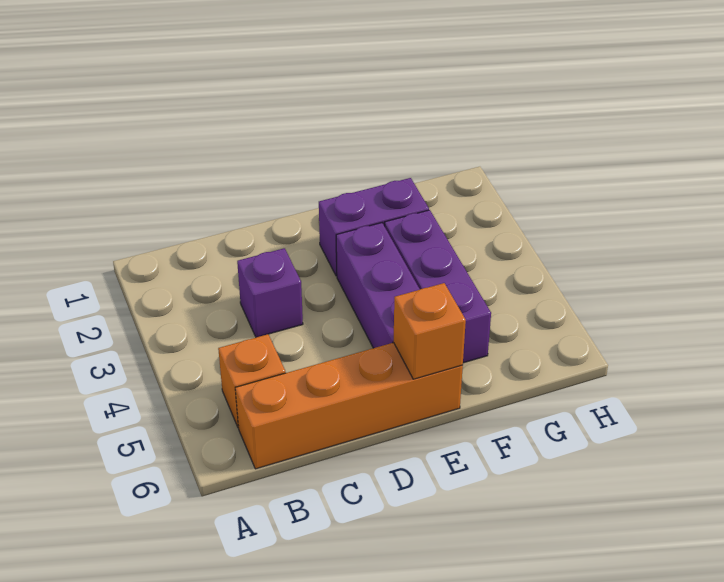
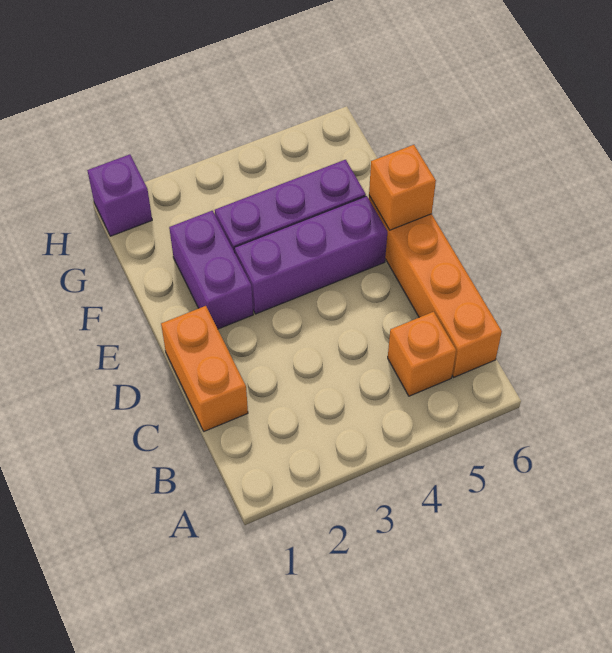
none -> orange 1x2 brick [161,306,248,431]
purple 1x1 brick [237,248,303,337] -> purple 1x1 brick moved to [87,154,152,236]

